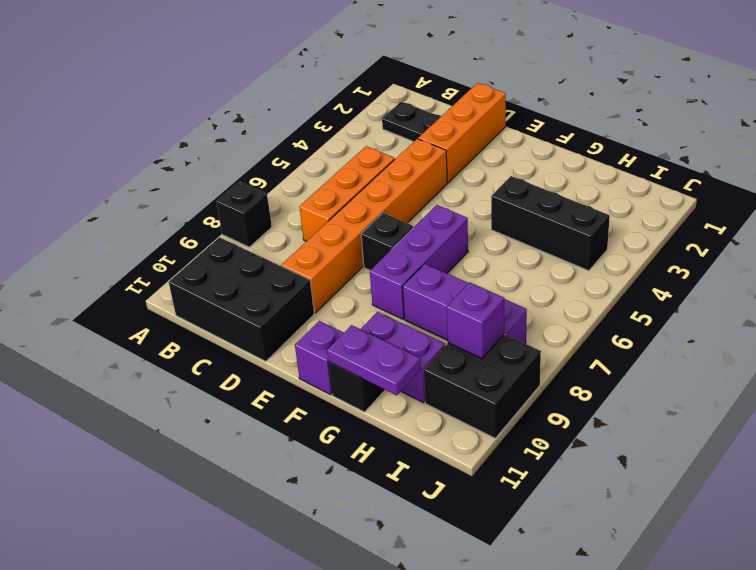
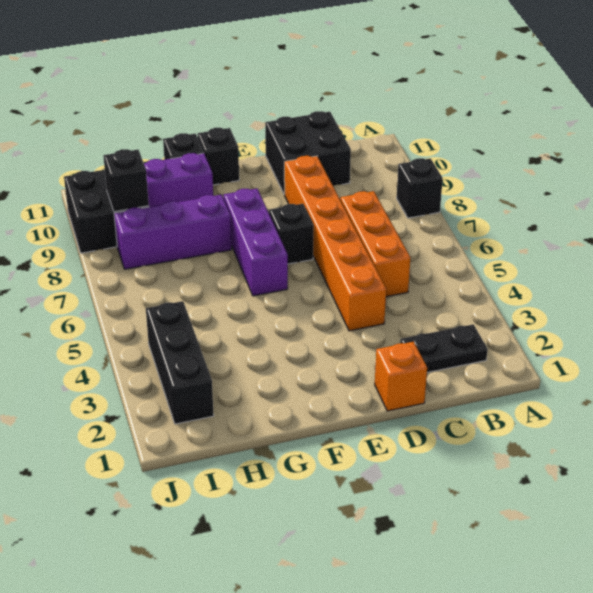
black 2x3 brick [169,237,314,361] -> black 2x2 brick [265,111,351,195]
orange 1x3 brick [418,83,506,183] -> orange 1x1 brick [375,341,427,411]
purple 1x1 brick [295,321,344,395] -> black 1x1 brick [198,128,239,185]
black 1x3 brick [491,176,610,271] -> black 1x3 brick turned to [146,301,214,424]
purple 1x2 plate [327,325,421,395] -> none
purple 1x1 brick [447,282,504,358] -> black 1x1 brick [103,149,149,212]

